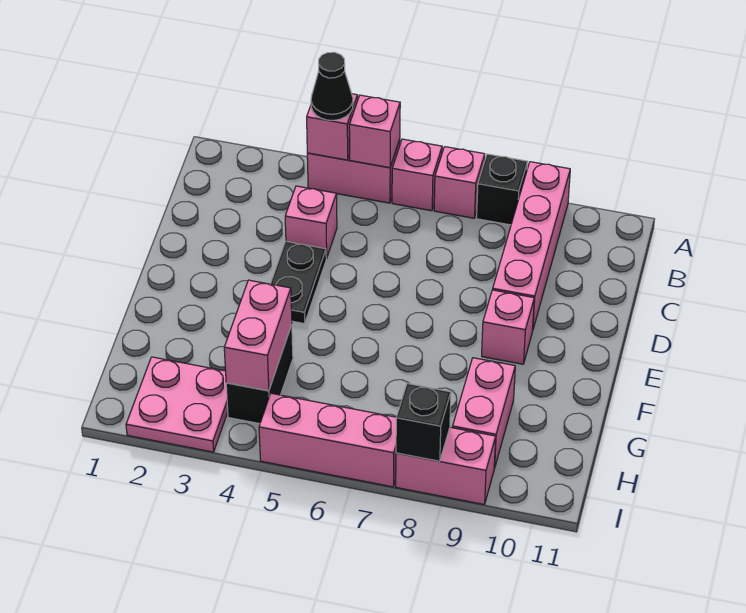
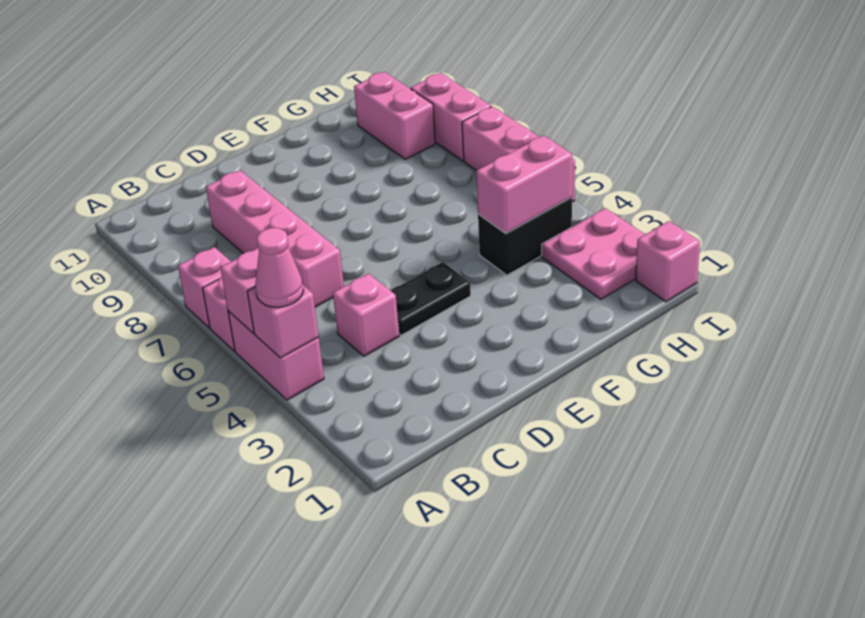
black 1x1 cone [311,52,353,120] -> pink 1x1 cone [255,228,304,307]
black 1x1 brick [477,154,527,225] -> none
pink 1x4 brick [493,162,570,329] -> pink 1x4 brick turned to [206,170,344,307]
pink 1x1 brick [482,290,534,364] -> pink 1x1 brick moved to [636,221,700,302]
pink 1x2 brick [453,358,515,468] -> pink 1x2 brick turned to [354,72,435,159]
black 1x1 brick [396,384,451,461] -> none

